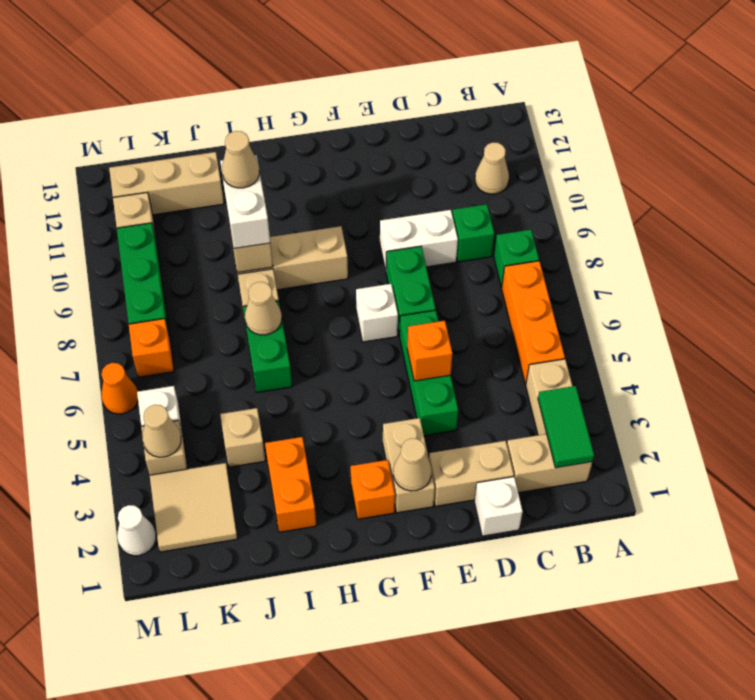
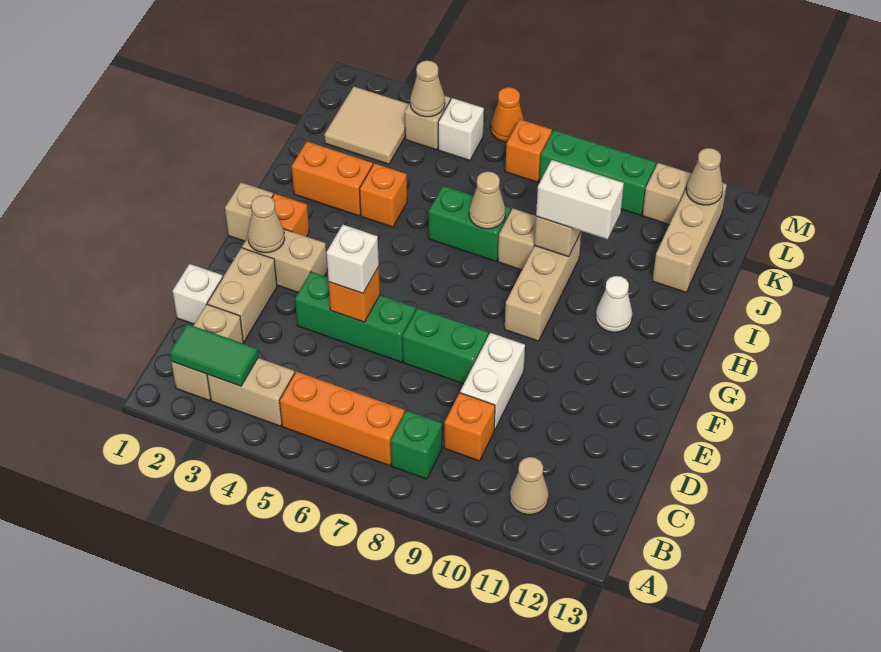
green 1x1 brick [452,204,494,262] -> orange 1x1 brick [444,393,495,461]
white 1x1 brick [356,284,398,342] -> white 1x1 brick moved to [326,225,379,293]
none -> orange 1x1 brick [360,163,407,227]
tan 1x1 cone [222,131,259,188] -> tan 1x1 cone moved to [686,148,723,205]
tan 1x1 brick [220,408,266,467] -> tan 1x1 brick moved to [225,182,273,241]
white 1x1 cone [117,505,156,556] -> white 1x1 cone moved to [596,276,633,332]

